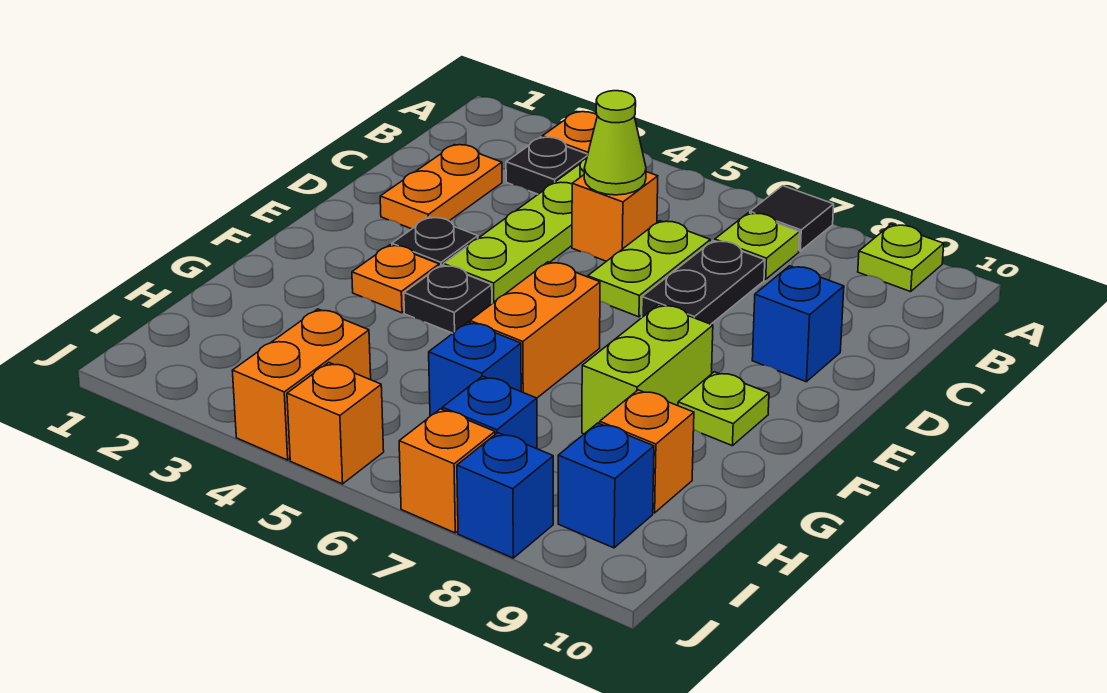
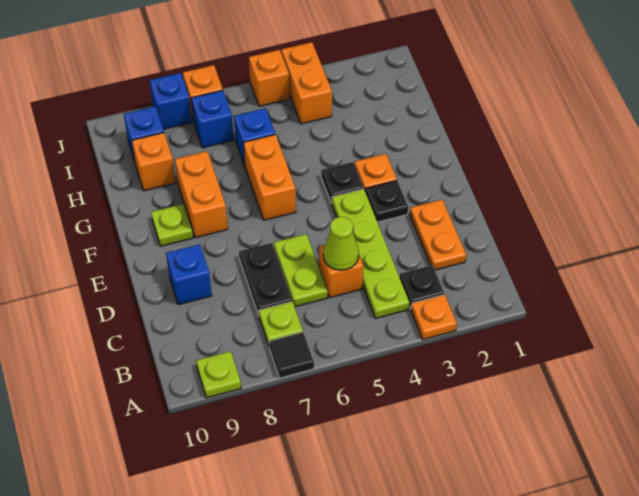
lime 1x2 brick [582,305,713,434] -> orange 1x2 brick [175,151,228,238]

